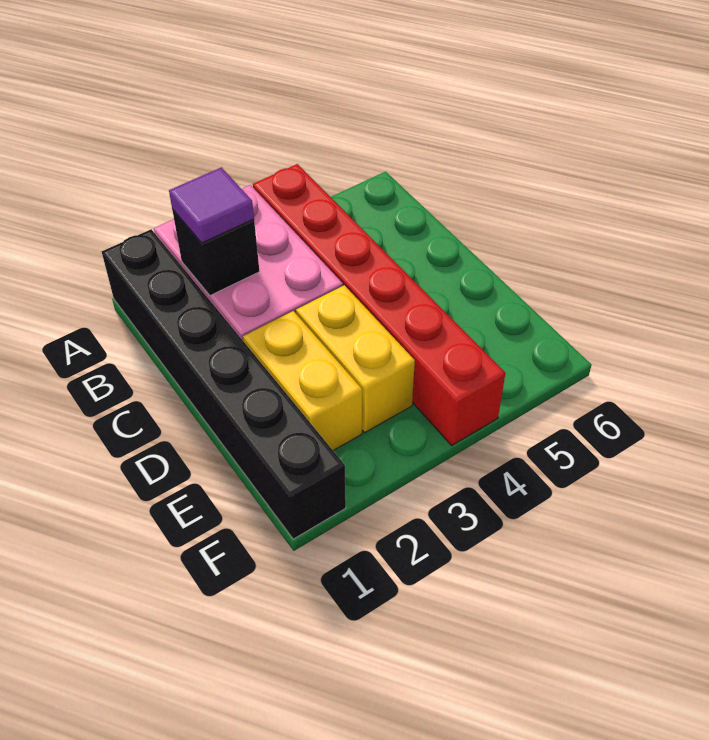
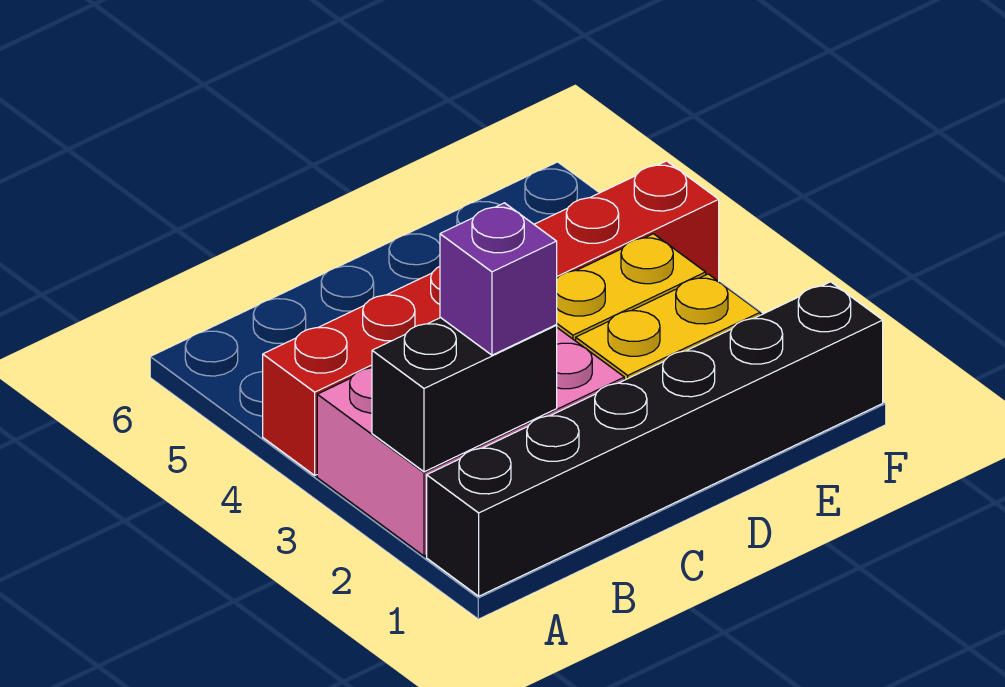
black 1x1 brick [172,209,260,295] -> black 1x2 brick [372,318,557,472]
purple 1x1 tile [169,167,254,243] -> purple 1x1 brick [440,203,557,355]

